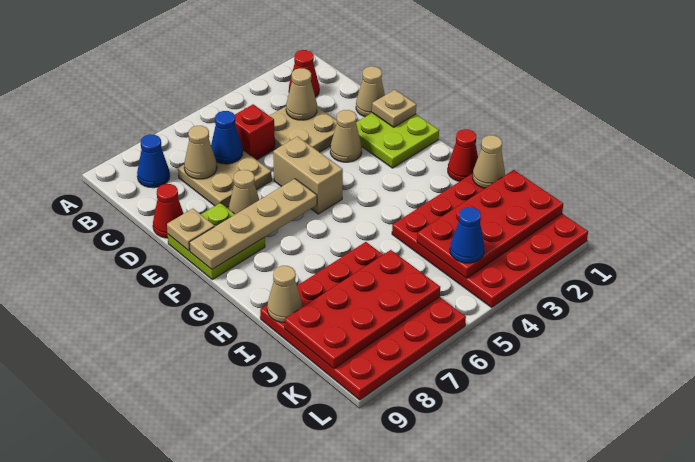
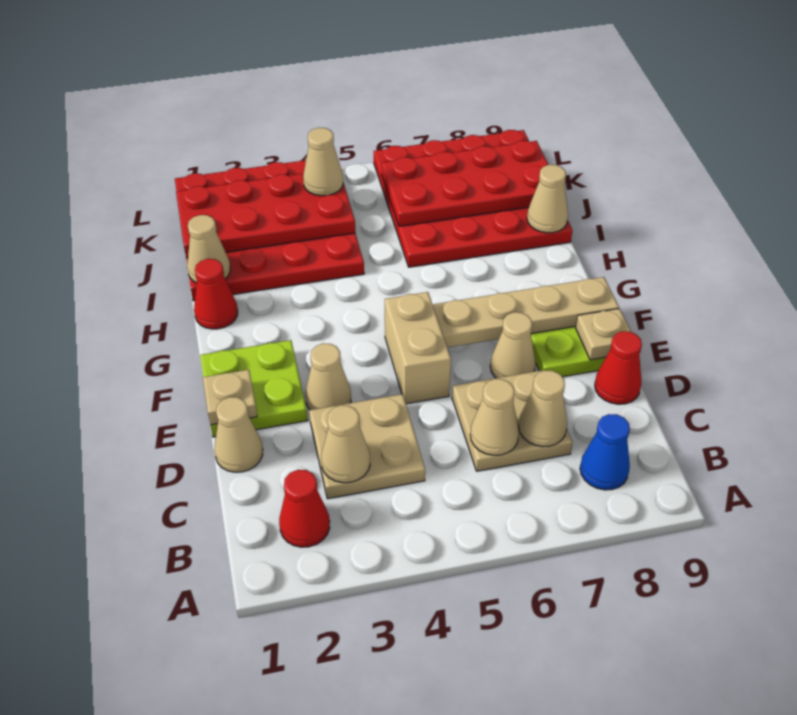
red 1x1 brick [235,104,275,160] -> none
blue 1x1 cone [211,111,243,164] -> tan 1x1 cone [470,379,519,455]
blue 1x1 cone [450,207,484,263] -> tan 1x1 cone [303,128,343,196]

